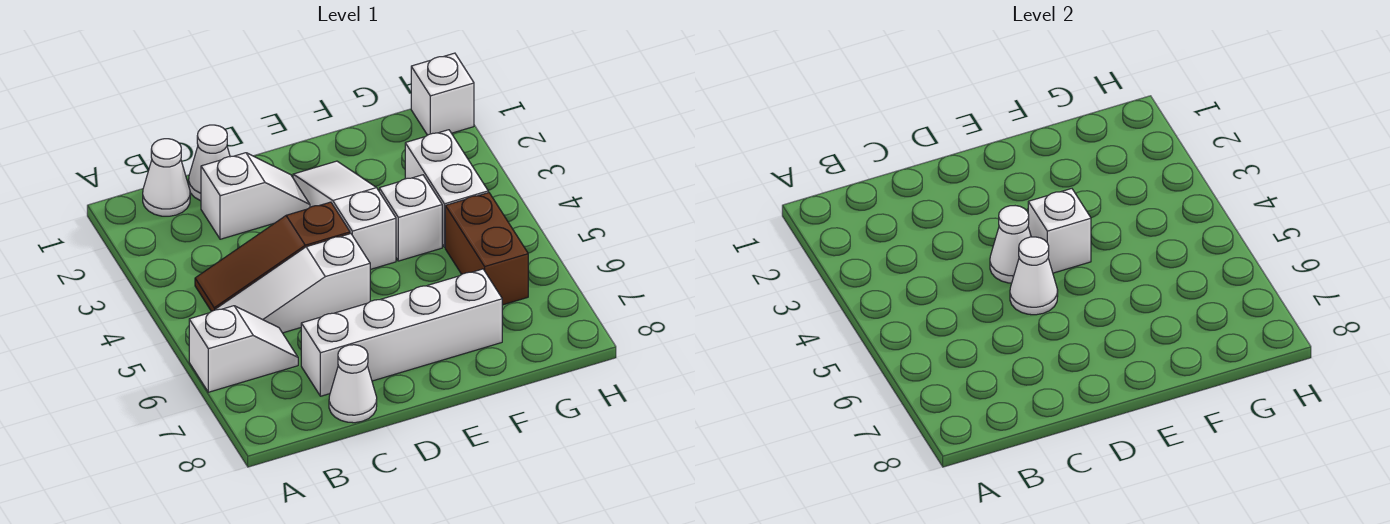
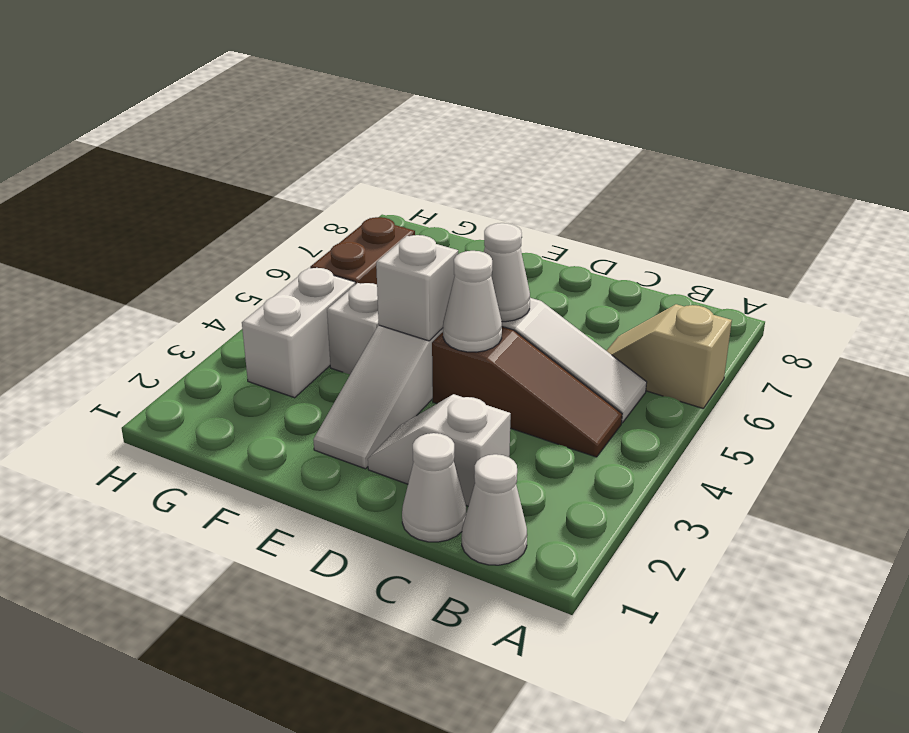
white 1x2 slope [189,306,298,392] -> tan 1x2 slope [607,304,732,409]
white 1x4 brick [301,269,502,396] -> none
white 1x1 cone [329,345,377,423] -> none
white 1x1 brick [411,53,474,135] -> none

